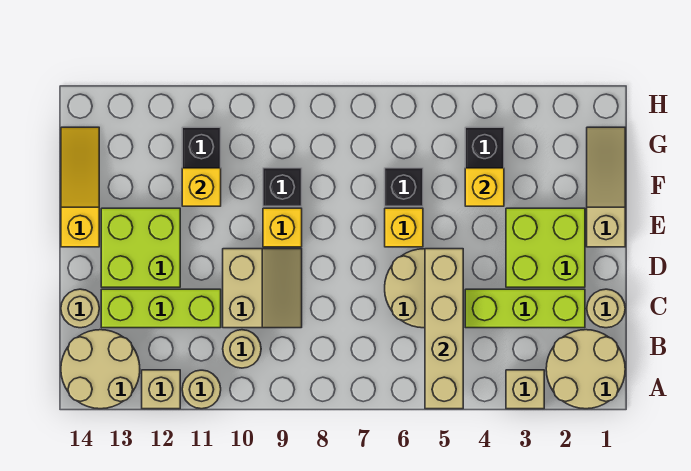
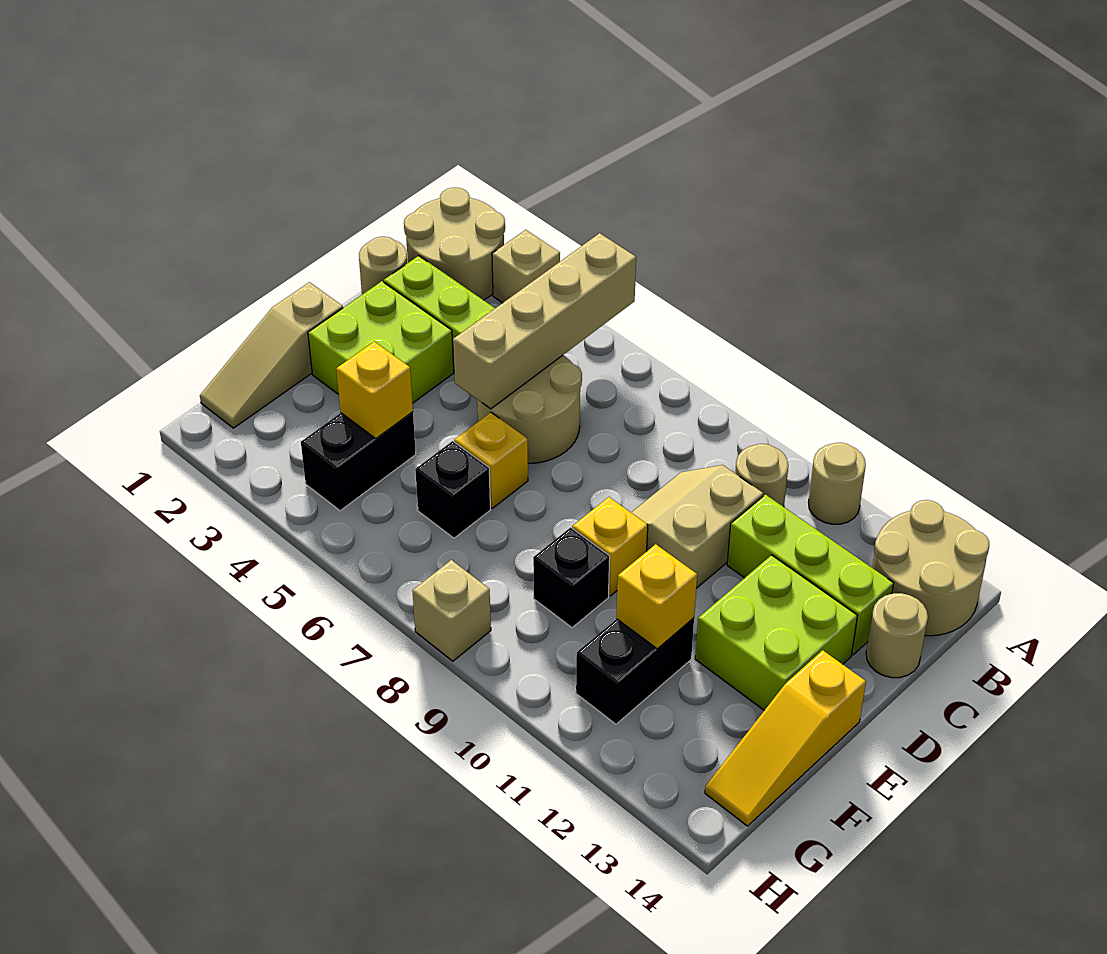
tan 1x1 brick [142,370,180,409] -> tan 1x1 brick moved to [412,560,491,661]

